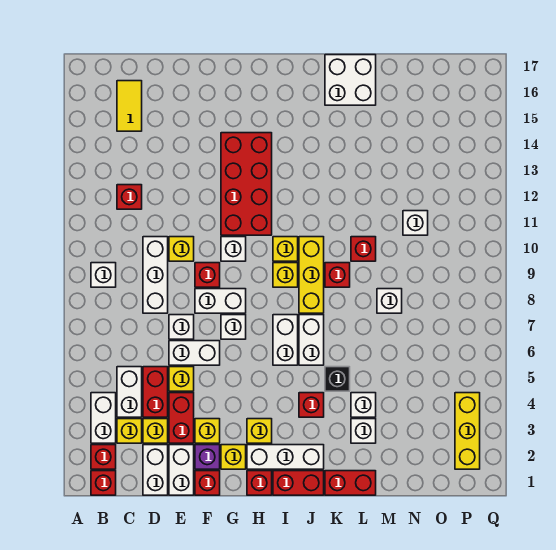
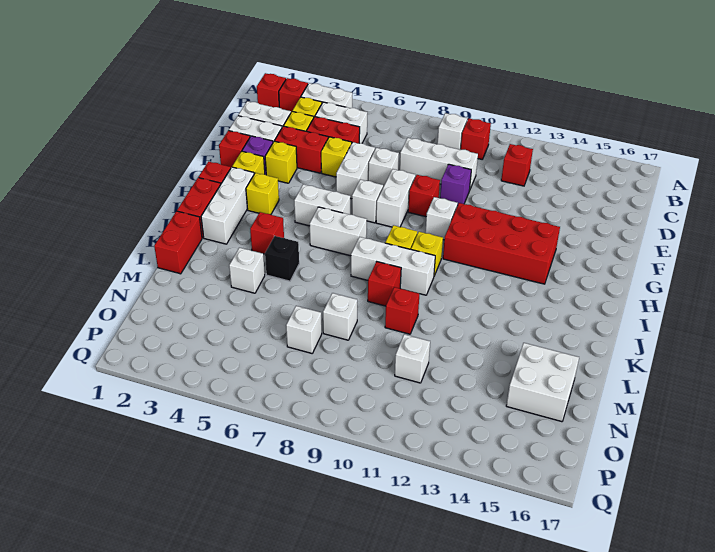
none -> red 1x1 brick [461,119,491,159]
yellow 1x2 tile [117,81,142,131] -> none
yellow 1x1 brick [169,237,194,261] -> purple 1x1 brick [440,164,471,206]
white 1x2 brick [299,315,324,365] -> white 1x2 brick moved to [294,184,350,226]
yellow 1x3 brick [299,237,324,313] -> white 1x3 brick [351,237,435,295]
white 2x2 brick [325,55,376,105] -> white 2x2 brick moved to [506,343,579,422]
white 1x1 brick [351,419,376,443] -> white 1x1 brick moved to [286,306,322,353]
yellow 1x3 brick [455,393,480,469] -> none

